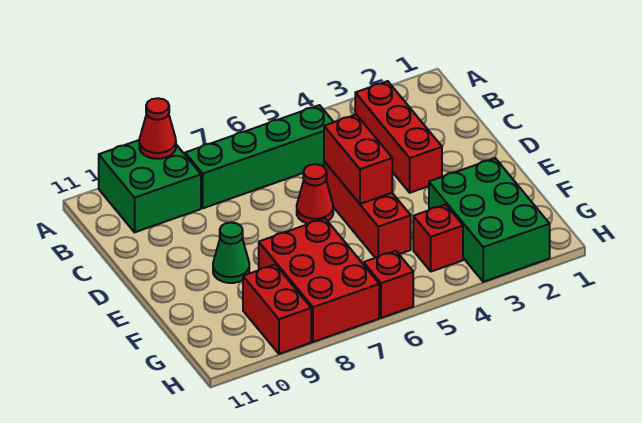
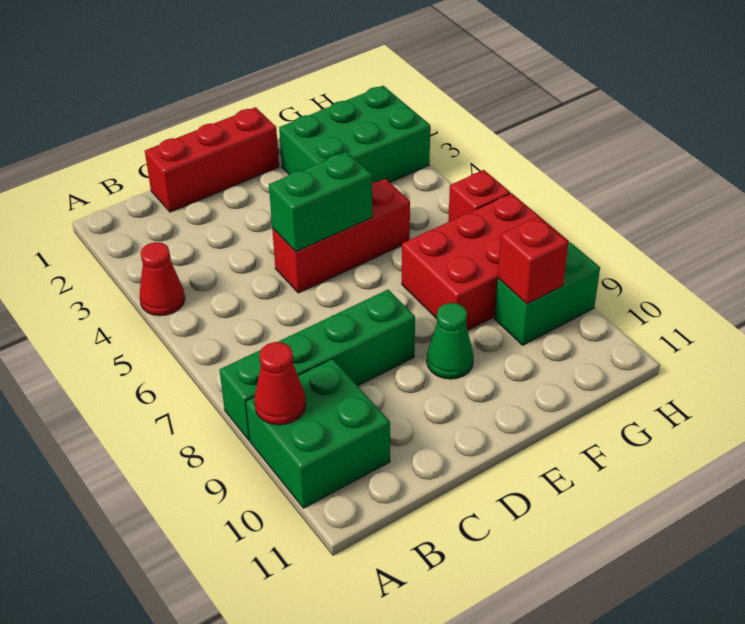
red 1x3 brick [355,81,442,193] -> red 1x3 brick moved to [145,107,279,212]
green 1x4 brick [185,105,334,208] -> green 1x4 brick turned to [220,290,415,440]
red 1x2 brick [324,115,392,204] -> green 1x2 brick [269,152,372,252]
red 1x1 cone [297,164,333,224] -> red 1x1 cone moved to [140,242,185,316]
red 1x1 brick [413,205,463,271] -> red 1x1 brick moved to [498,217,568,304]
red 1x2 brick [243,265,311,354] -> green 1x2 brick [494,242,600,345]

